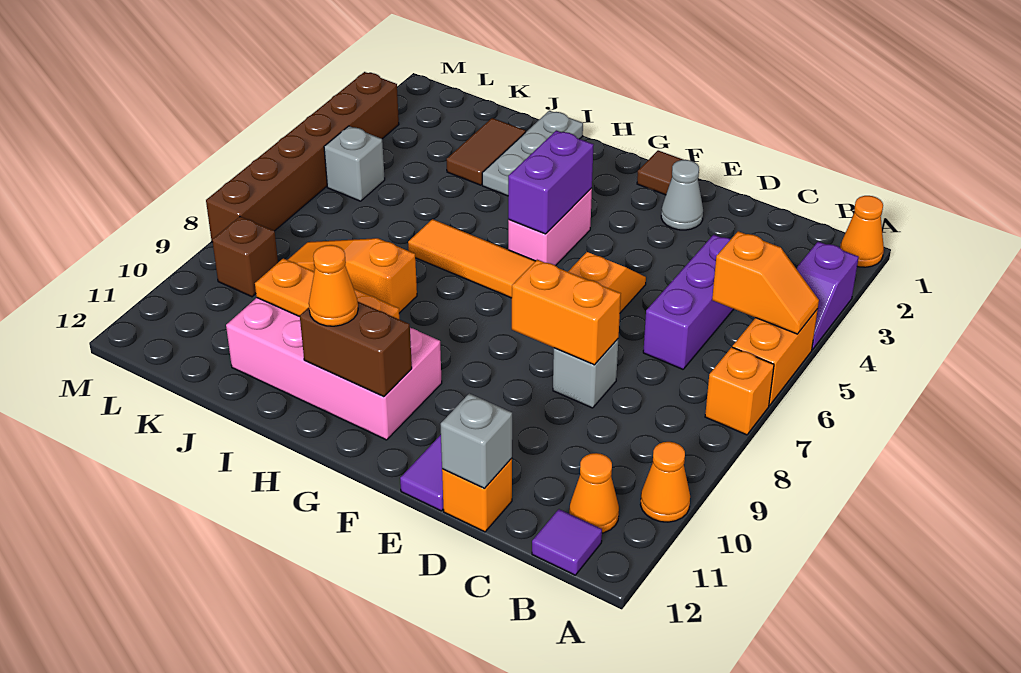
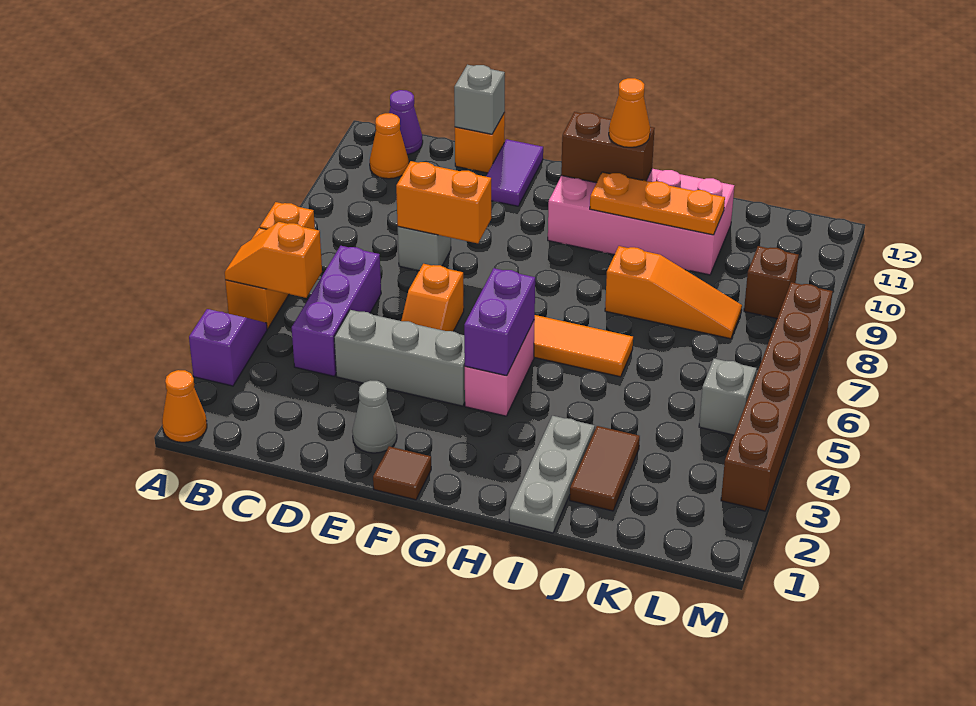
orange 1x1 cone [640,442,690,522] -> none
purple 1x1 tile [532,509,602,575] -> purple 1x1 cone [389,90,423,154]
none -> grey 1x3 brick [334,310,465,406]

